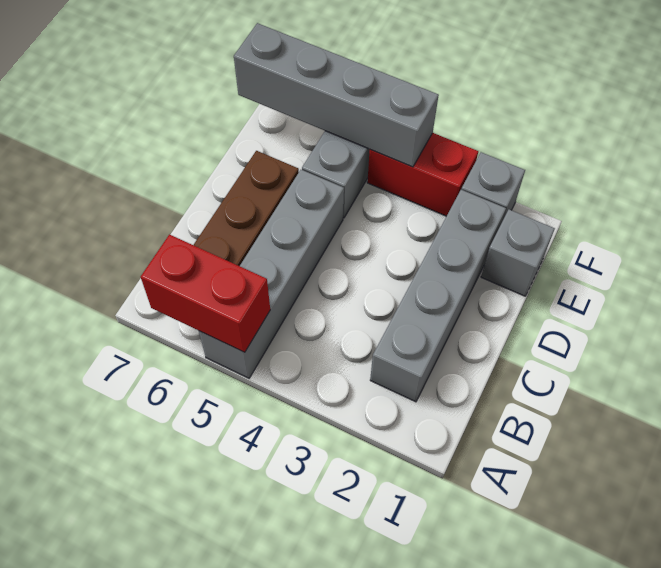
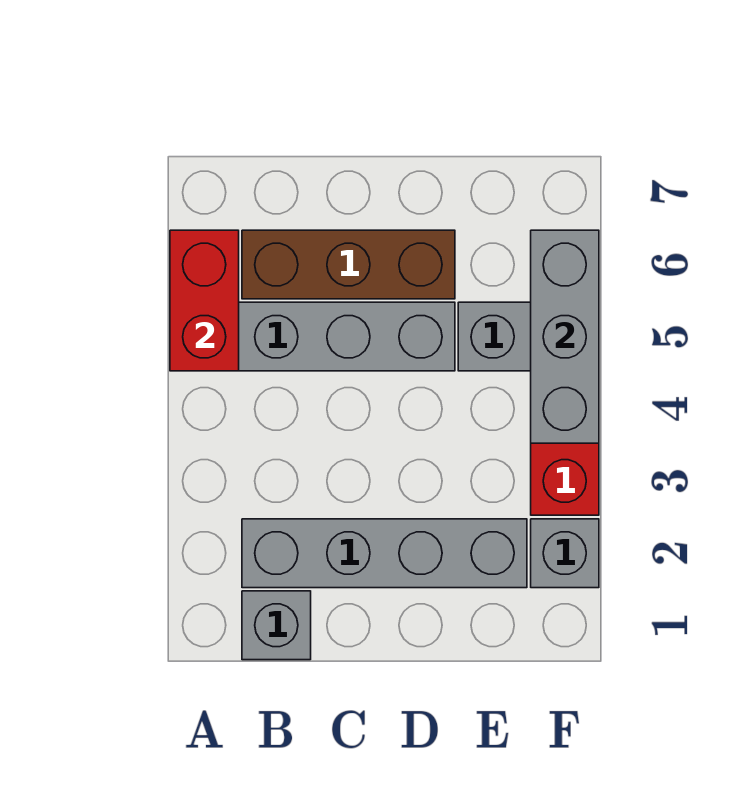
grey 1x1 brick [481,210,555,296] -> grey 1x1 brick moved to [242,591,311,660]
grey 1x4 brick [234,23,439,167] -> grey 1x3 brick [531,230,599,443]

